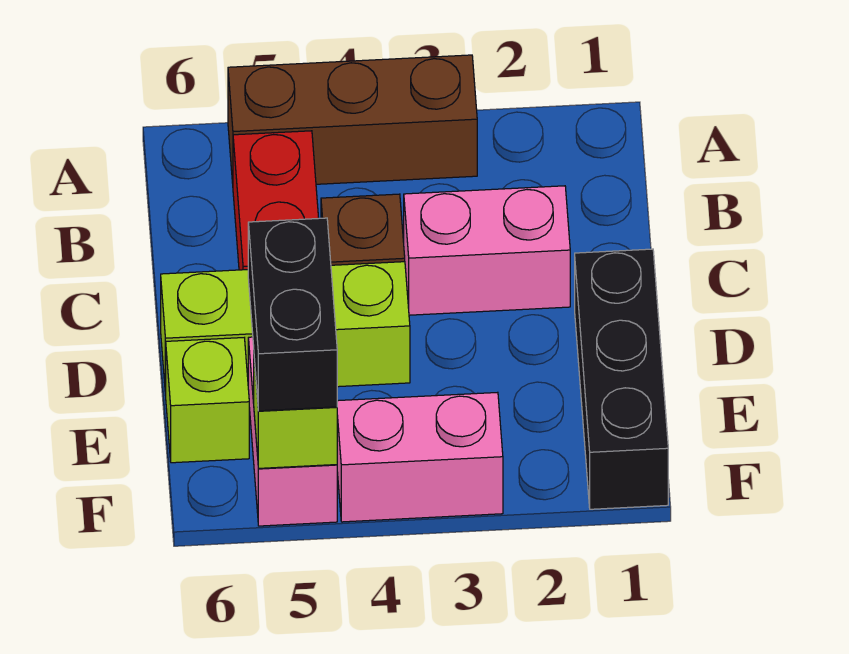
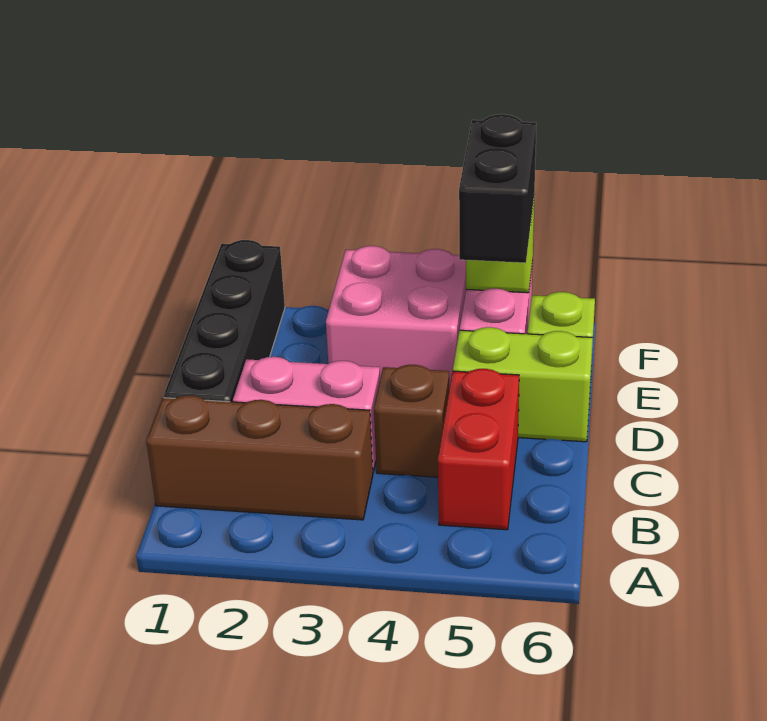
brown 1x3 brick [228,55,477,184] -> brown 1x3 brick moved to [146,396,373,520]
black 1x3 brick [575,249,668,509] -> black 1x4 brick [163,240,285,402]
lime 1x3 brick [161,262,410,395] -> lime 1x2 brick [453,327,593,442]
pink 1x2 brick [337,392,503,522] -> pink 2x2 brick [326,246,466,389]

